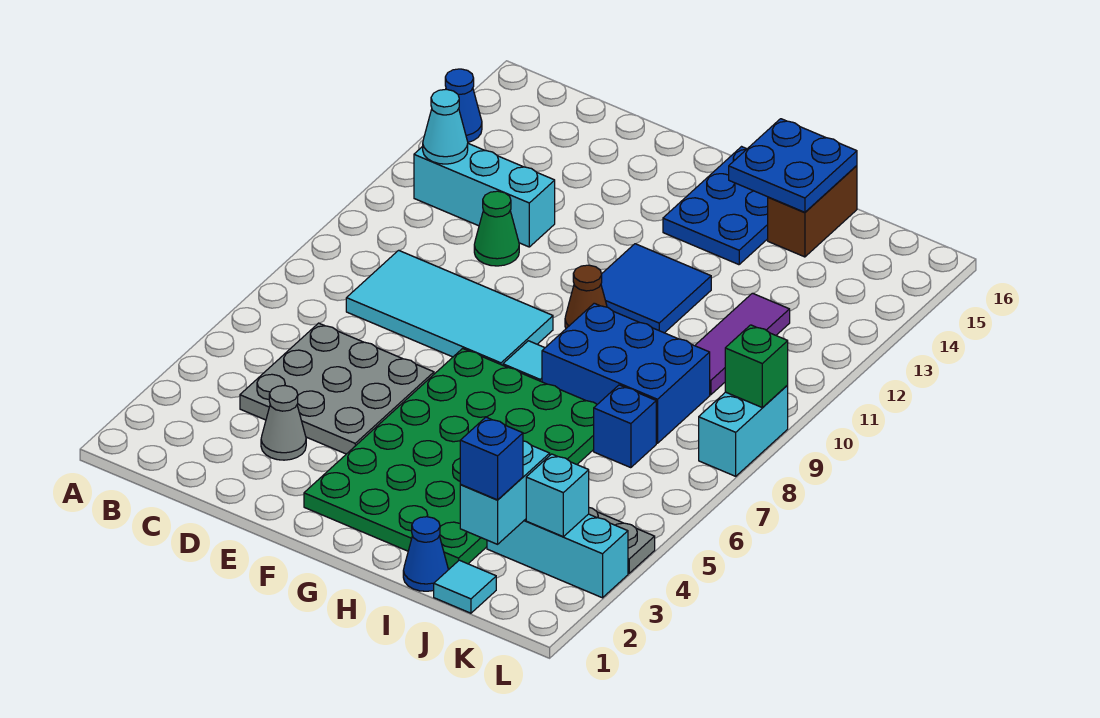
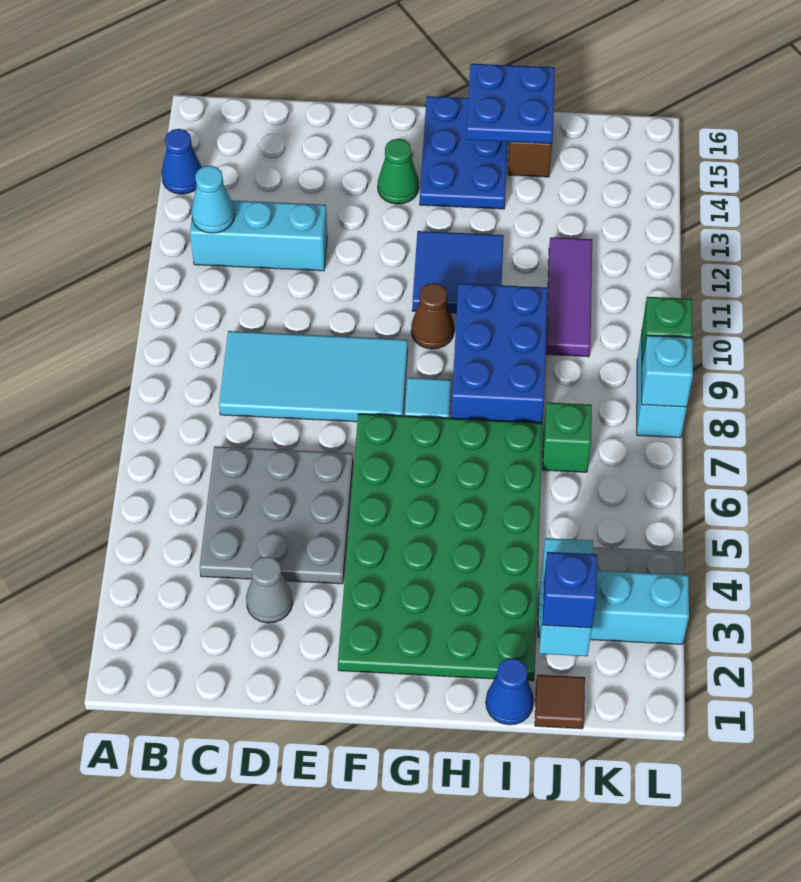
green 1x1 cone [474,191,519,266] -> green 1x1 cone moved to [378,139,419,204]
blue 2x3 brick [542,303,710,443] -> blue 2x3 brick turned to [451,283,548,423]
cyan 1x1 tile [434,560,496,613] -> brown 1x1 tile [535,675,585,729]
blue 1x1 brick [594,385,656,468] -> green 1x1 brick [543,402,592,472]
cyan 1x1 brick [526,454,589,536] -> cyan 1x1 brick moved to [642,335,693,407]

